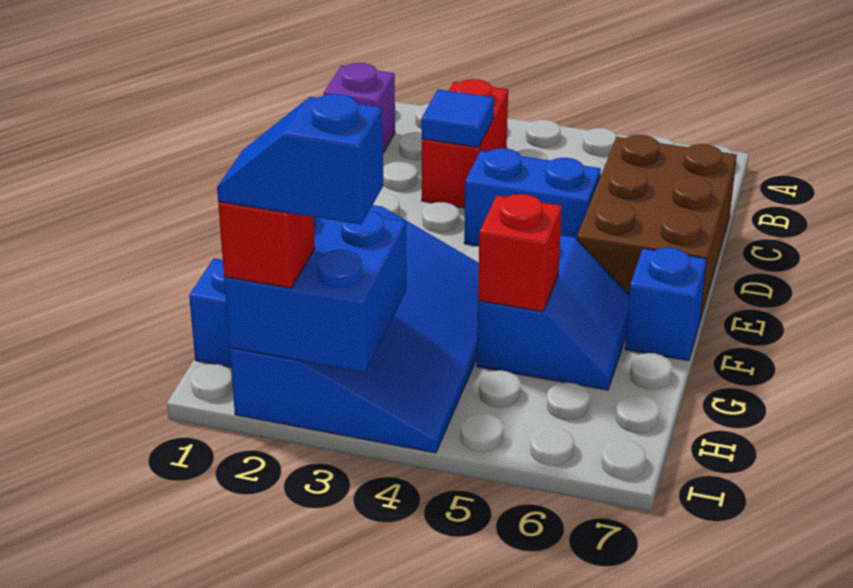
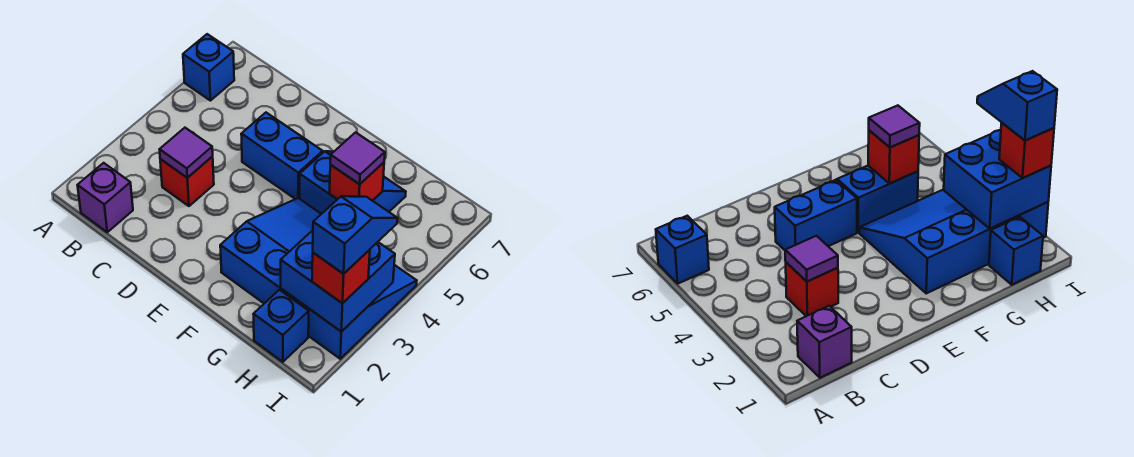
red 1x2 brick [422,79,508,208] -> red 1x1 brick [160,156,214,206]
blue 1x1 tile [421,89,494,147] -> purple 1x1 tile [159,128,213,178]
brown 2x3 brick [577,135,737,320] -> none
blue 1x2 brick [464,148,601,246] -> blue 1x2 brick turned to [241,113,323,199]
blue 1x1 brick [625,248,707,361] -> blue 1x1 brick moved to [183,34,234,101]
none -> purple 1x1 tile [330,132,385,184]
blue 1x2 slope [217,94,383,225] -> blue 1x2 slope turned to [313,196,398,274]

